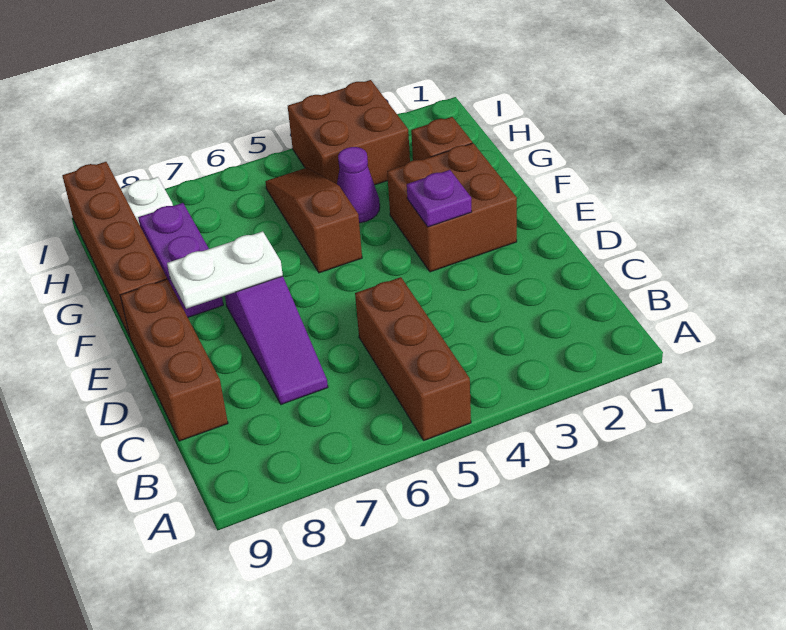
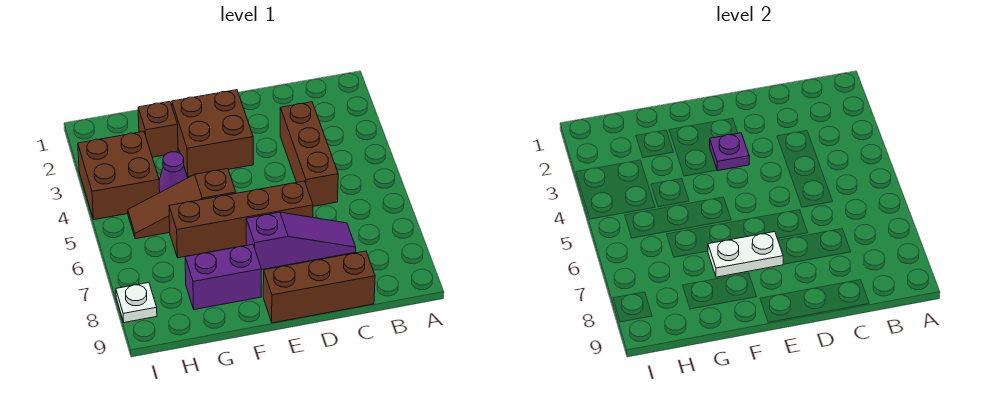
brown 1x3 brick [355,277,471,440] -> brown 1x3 brick turned to [280,102,338,206]
white 1x2 plate [167,231,283,309] -> white 1x2 plate turned to [708,232,783,277]
brown 1x4 brick [62,162,167,337] -> brown 1x4 brick moved to [169,181,313,258]

